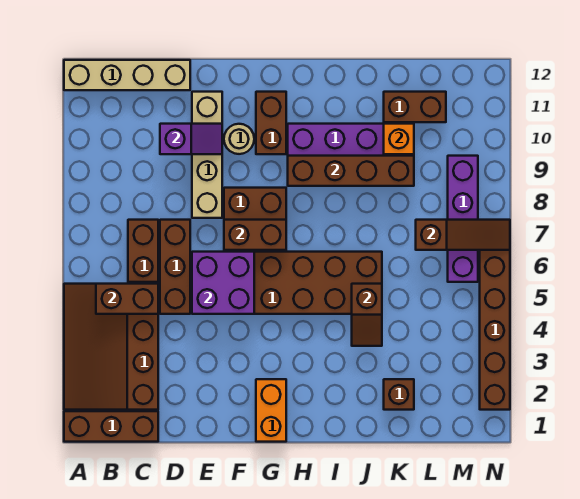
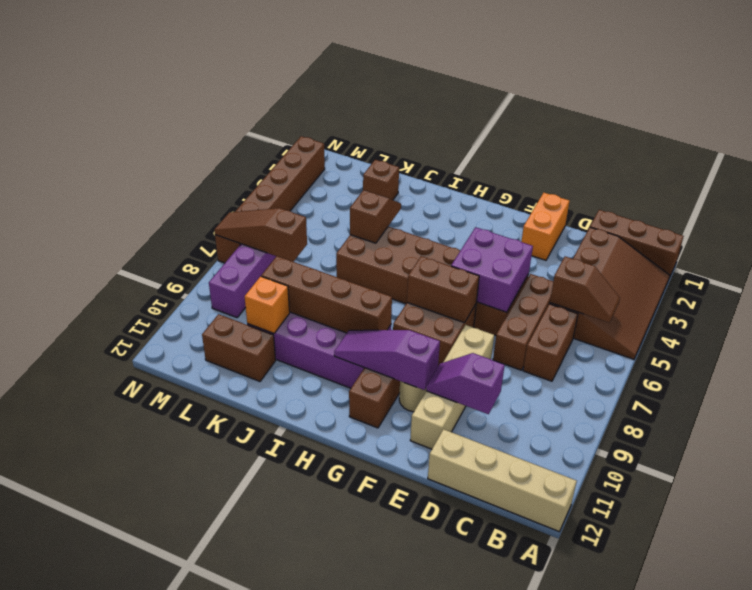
brown 1x2 brick [96,284,158,314] -> brown 1x2 slope [550,256,620,323]
none -> purple 1x3 slope [334,330,440,390]
orange 1x2 brick [256,379,286,442] -> orange 1x2 brick moved to [521,193,570,260]

